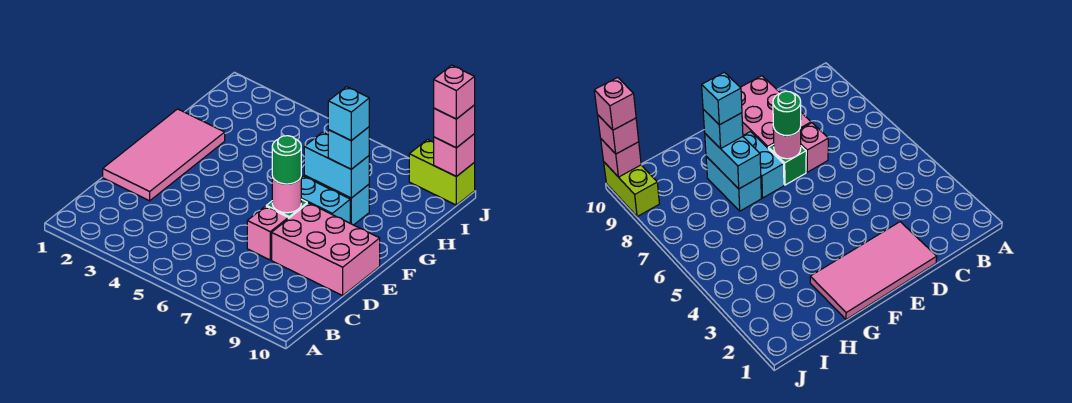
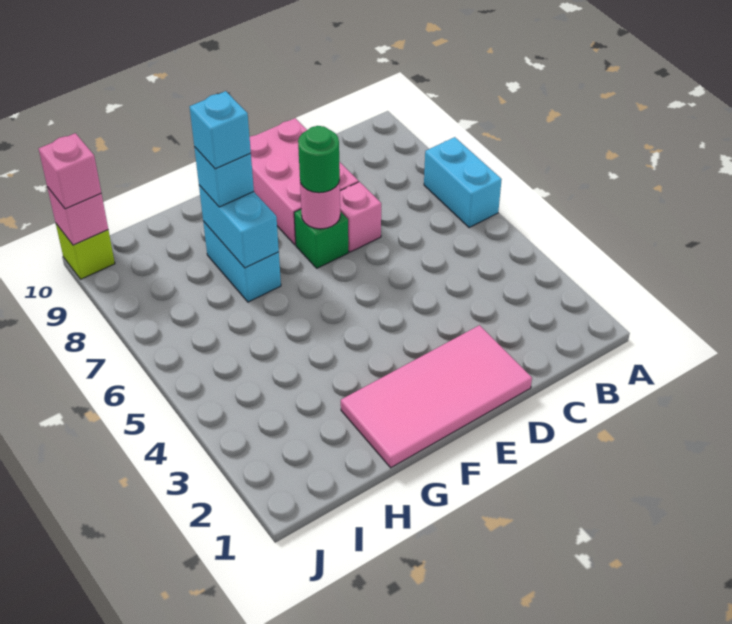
cyan 1x2 brick [301,176,350,223] -> cyan 1x2 brick moved to [424,137,502,228]
lime 1x2 brick [409,140,475,205] -> lime 1x1 brick [56,224,115,279]
pink 1x1 brick [434,65,475,119] -> none

